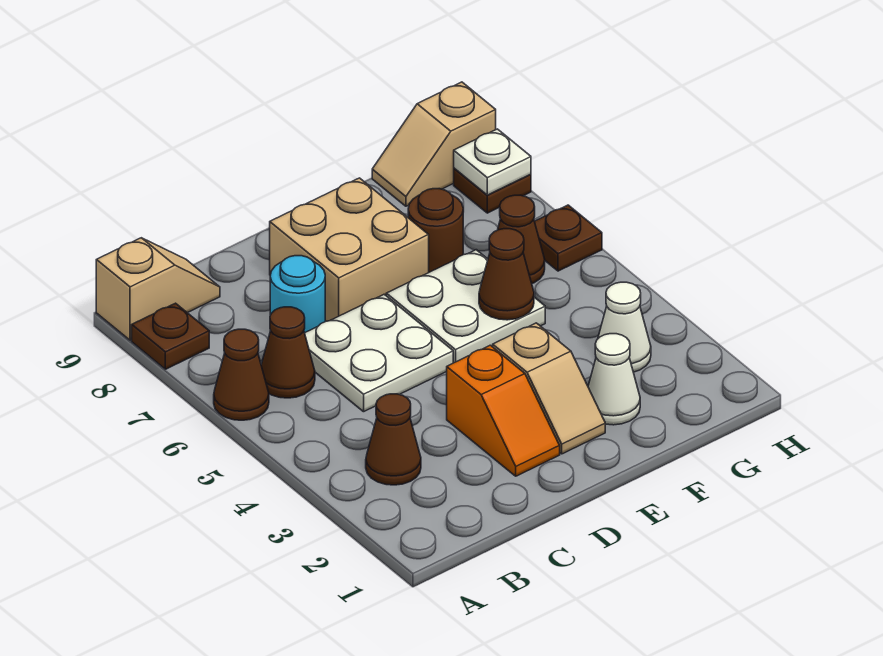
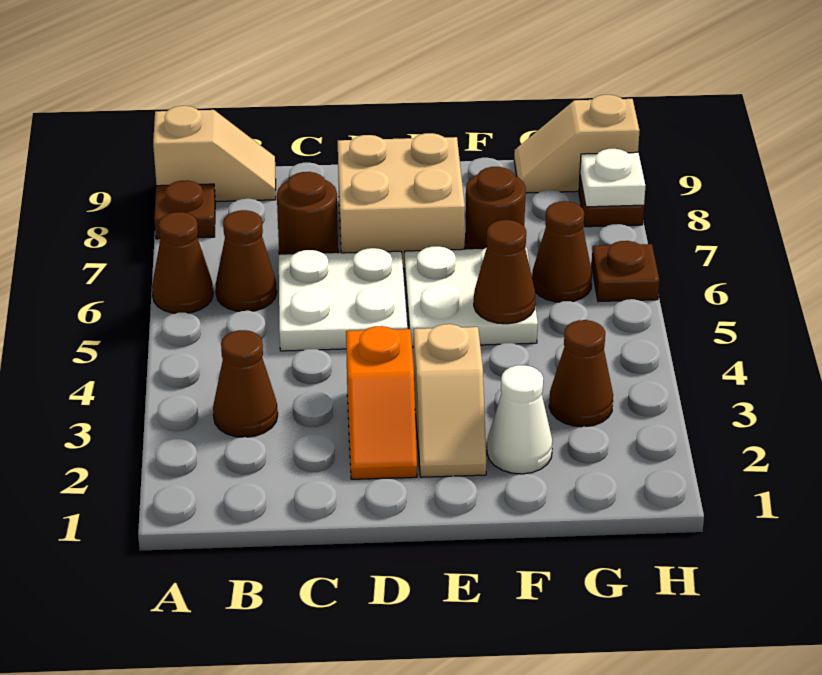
cyan 1x1 round brick [270,256,325,333] -> brown 1x1 round brick [277,172,338,255]
white 1x1 cone [598,282,651,372] -> brown 1x1 cone [549,320,613,427]

